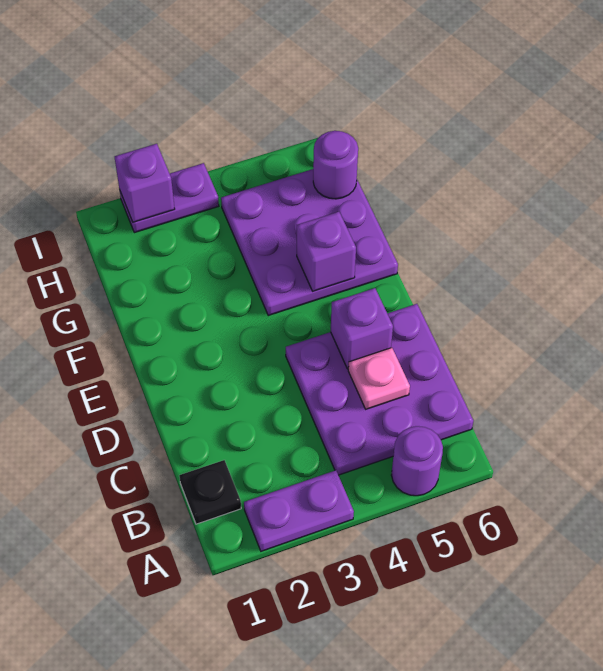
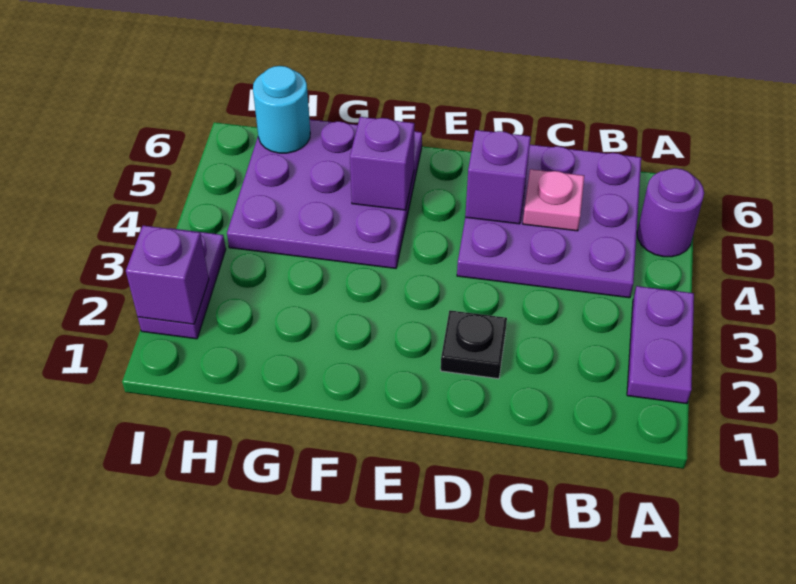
black 1x1 plate [179,460,241,524] -> black 1x1 plate moved to [441,310,507,379]
purple 1x1 round brick [313,131,358,199] -> cyan 1x1 round brick [253,66,310,153]

